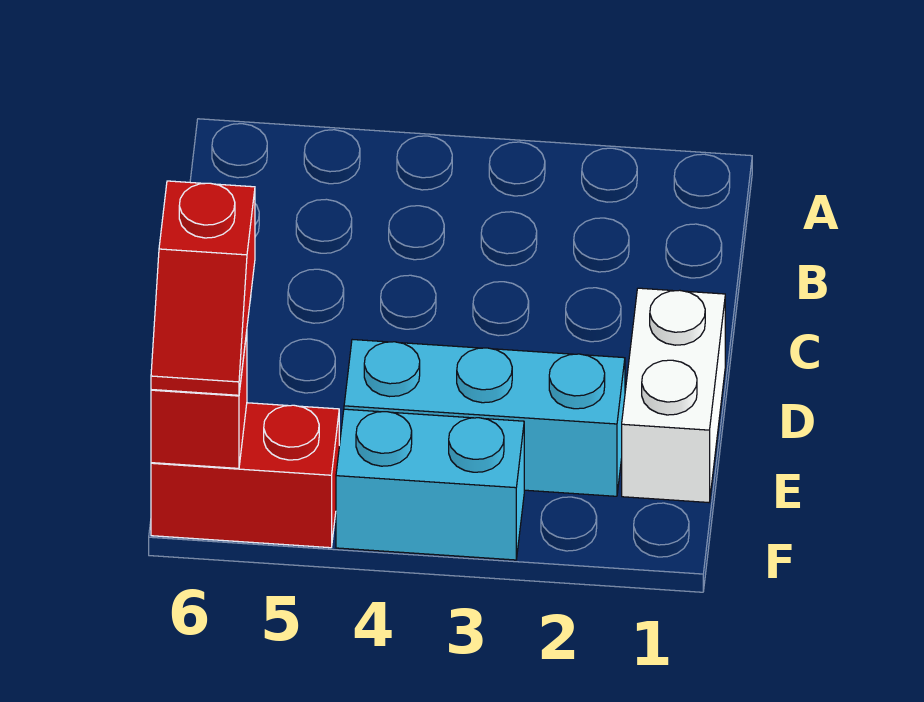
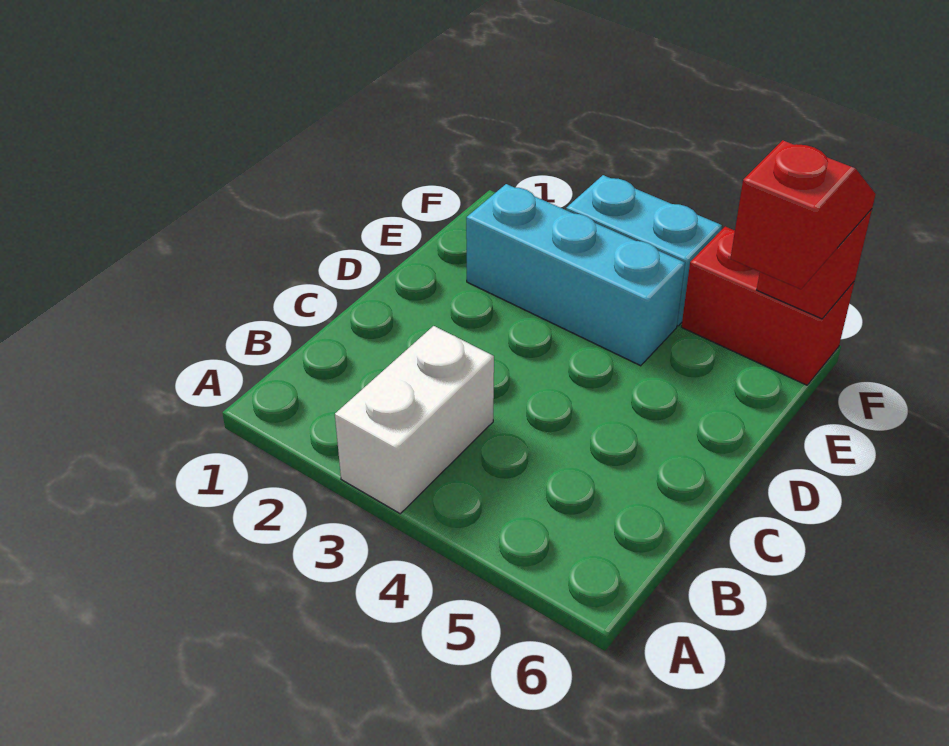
white 1x2 brick [622,288,725,502] -> white 1x2 brick moved to [335,326,494,514]

